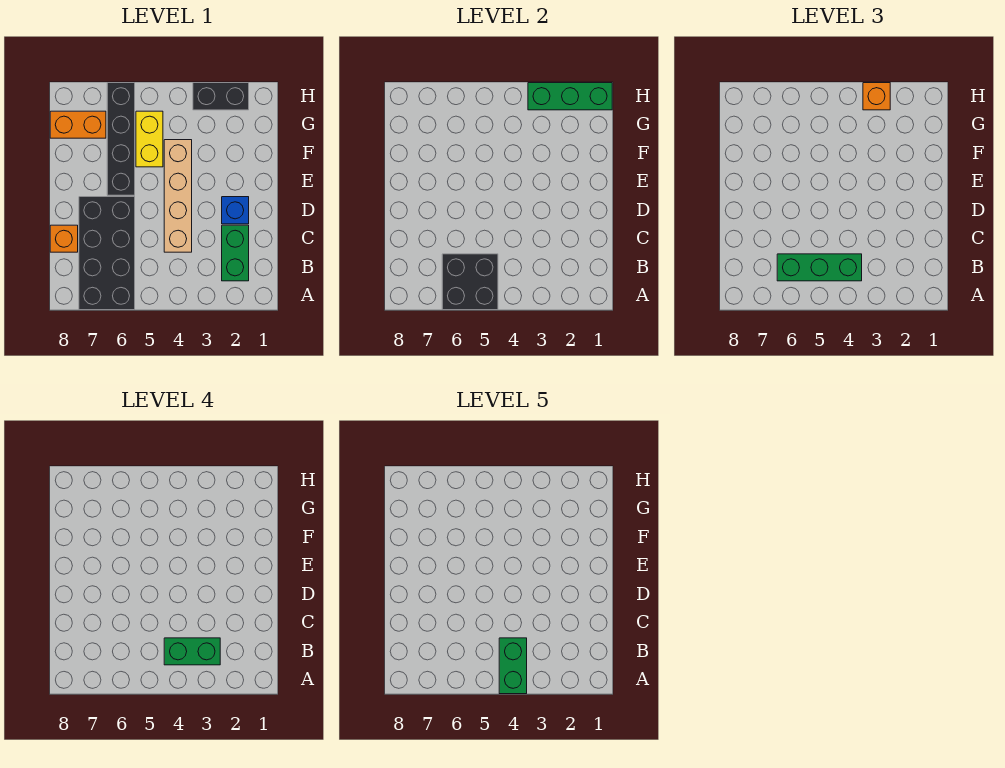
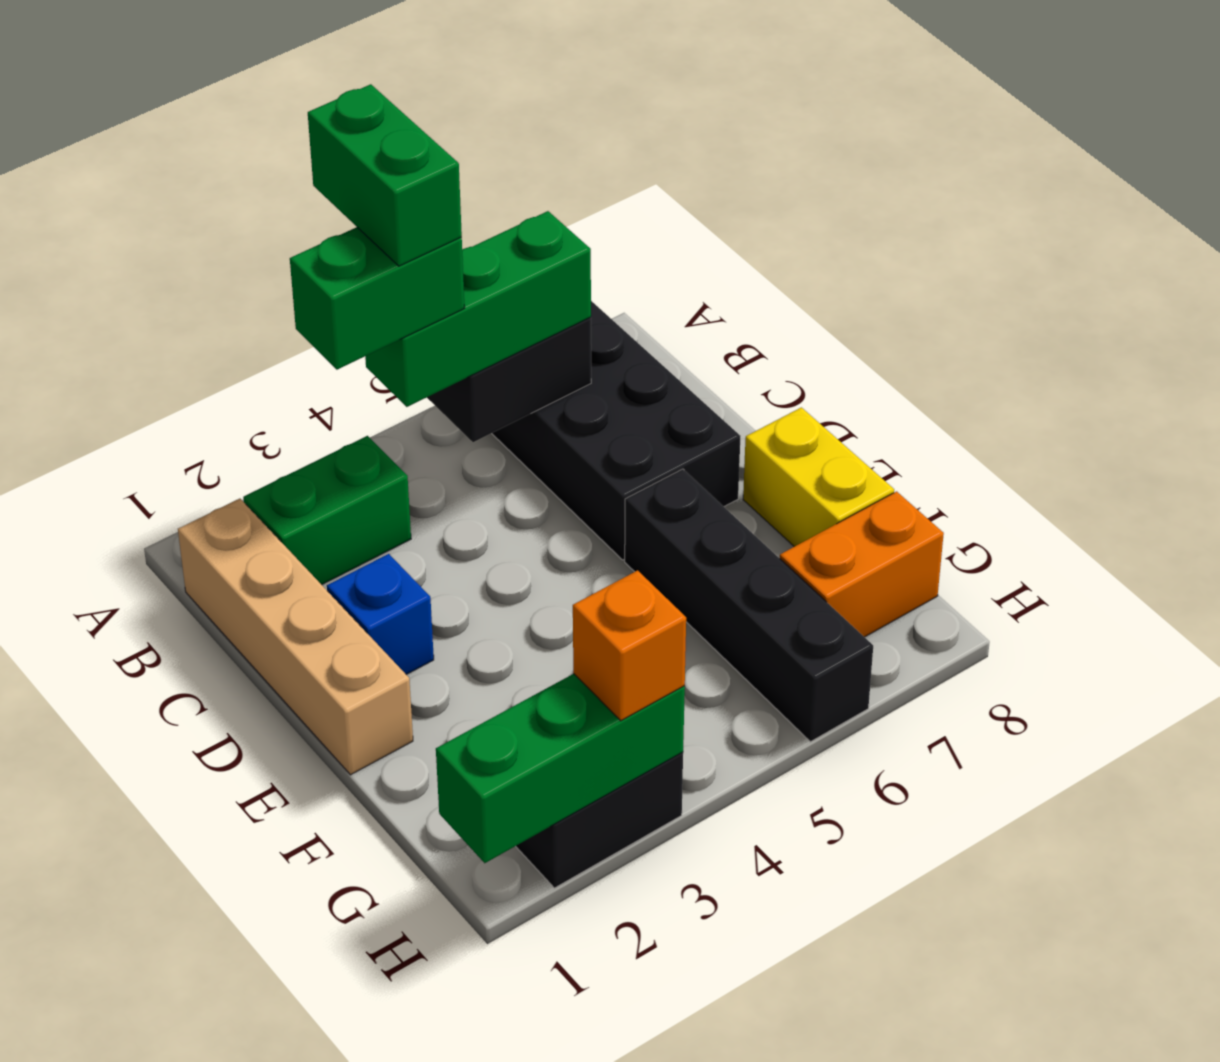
green 1x2 brick [222,225,249,281] -> green 1x2 brick turned to [243,436,411,585]
tan 1x4 brick [164,140,192,252] -> tan 1x4 brick moved to [178,499,413,775]
orange 1x1 brick [50,225,78,252] -> none
yellow 1x2 brick [136,111,163,167] -> yellow 1x2 brick moved to [743,407,894,547]

